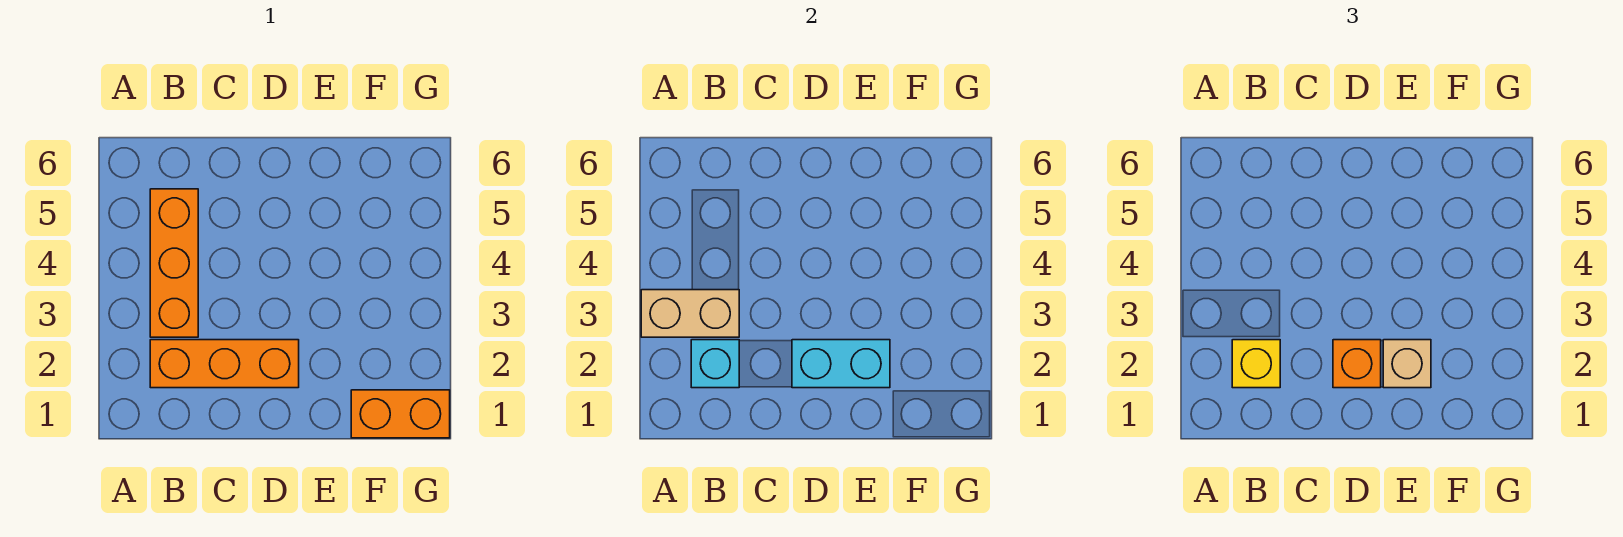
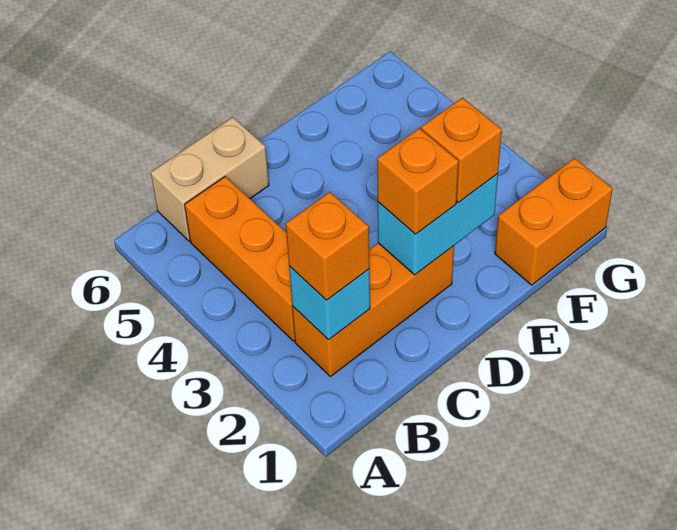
tan 1x2 brick [641,290,739,337] -> tan 1x2 brick moved to [151,117,269,241]
yellow 1x1 brick [1232,340,1280,388] -> orange 1x1 brick [286,192,369,300]
tan 1x1 brick [1383,340,1431,388] -> orange 1x1 brick [421,98,502,203]

